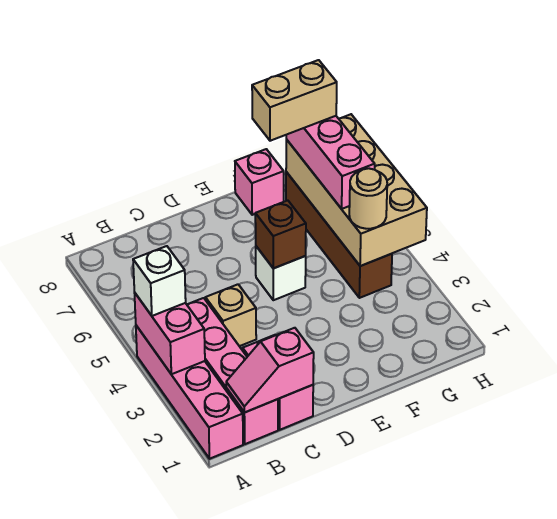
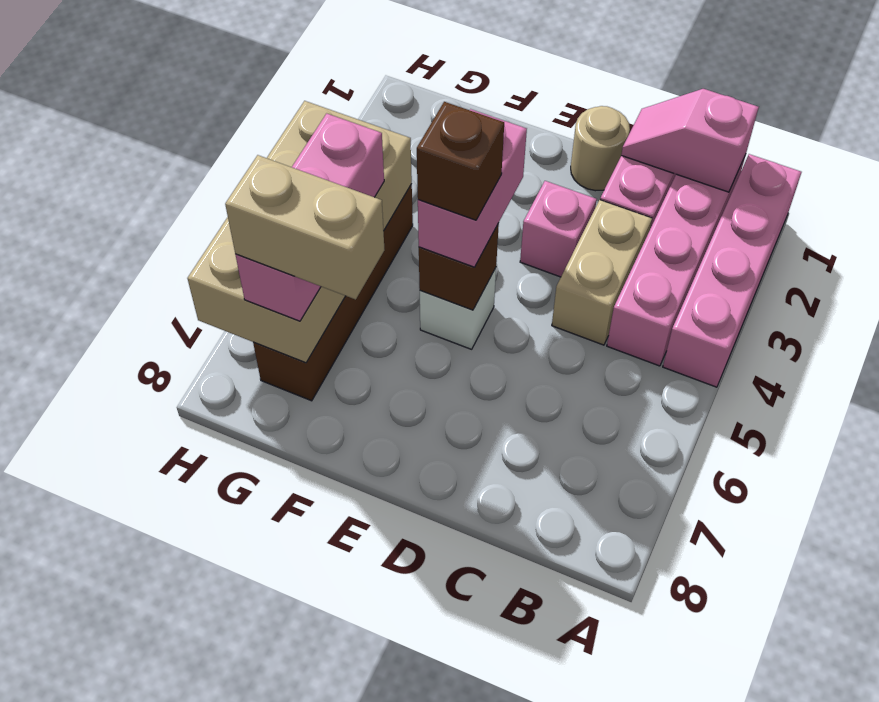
pink 1x2 brick [135,293,205,374] -> pink 1x2 brick moved to [418,109,527,267]
white 1x1 brick [133,246,186,316] -> none
pink 1x2 slope [226,328,314,413] -> pink 1x2 slope turned to [621,89,759,192]
tan 1x1 brick [205,284,256,346] -> tan 1x2 brick [552,200,652,345]
none -> brown 1x1 brick [417,102,504,220]
pink 1x1 brick [235,149,284,215] -> pink 1x1 brick moved to [520,181,597,277]
tan 1x1 round brick [349,168,387,229] -> tan 1x1 round brick moved to [571,106,630,191]

